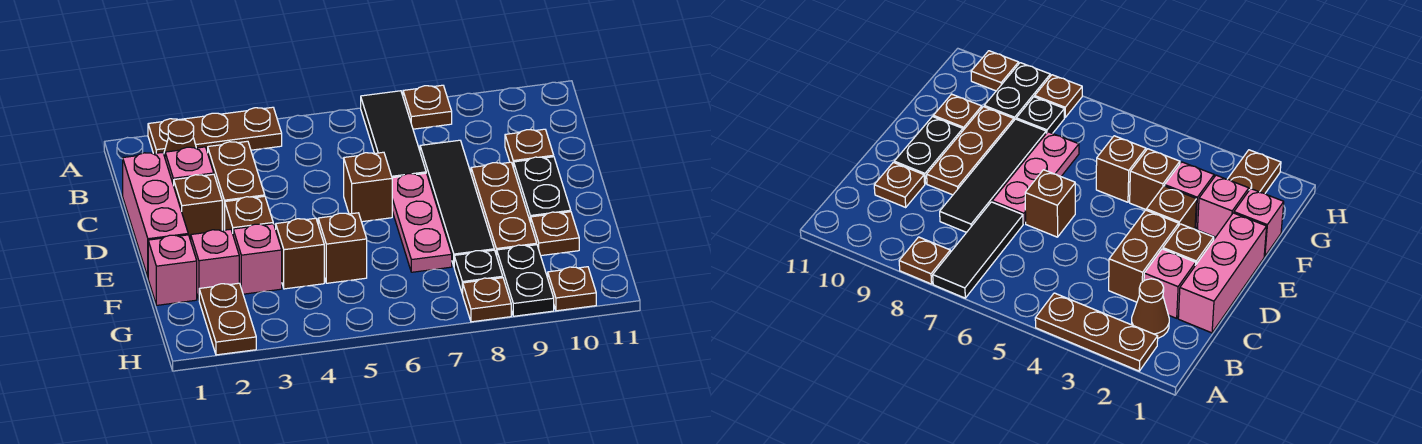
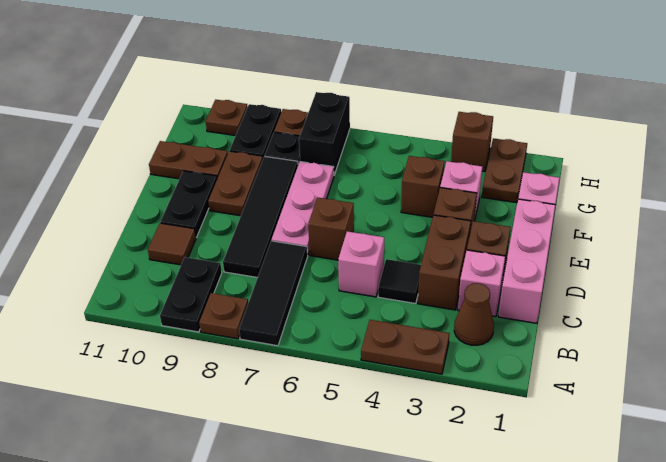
brown 1x3 plate [148,107,282,154] -> brown 1x2 plate [361,320,450,374]
none -> black 1x2 plate [160,257,222,332]
none -> black 1x1 tile [378,259,421,303]
brown 1x1 plate [505,129,554,168] -> brown 1x1 tile [148,223,196,265]
brown 1x3 plate [471,162,537,256] -> brown 1x2 plate [208,151,263,216]
pink 1x1 brick [191,229,239,299] -> pink 1x1 brick moved to [338,231,384,297]
brown 1x1 brick [318,213,367,283] -> brown 1x1 brick moved to [451,112,493,172]
brown 1x1 plate [531,212,579,256] -> brown 1x2 plate [149,141,228,179]
none -> black 1x2 brick [299,92,350,175]

